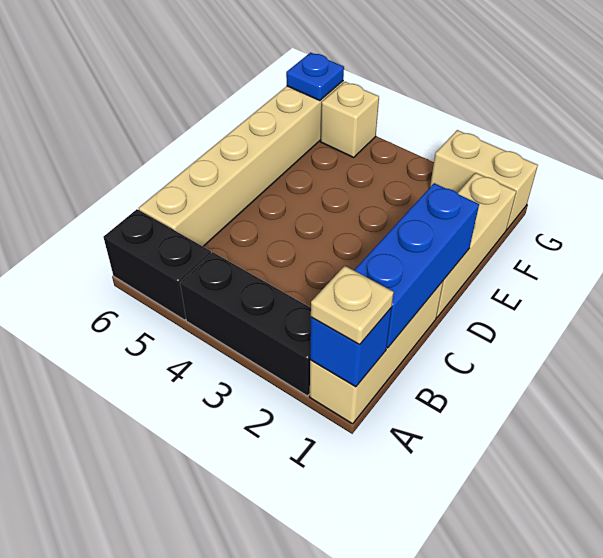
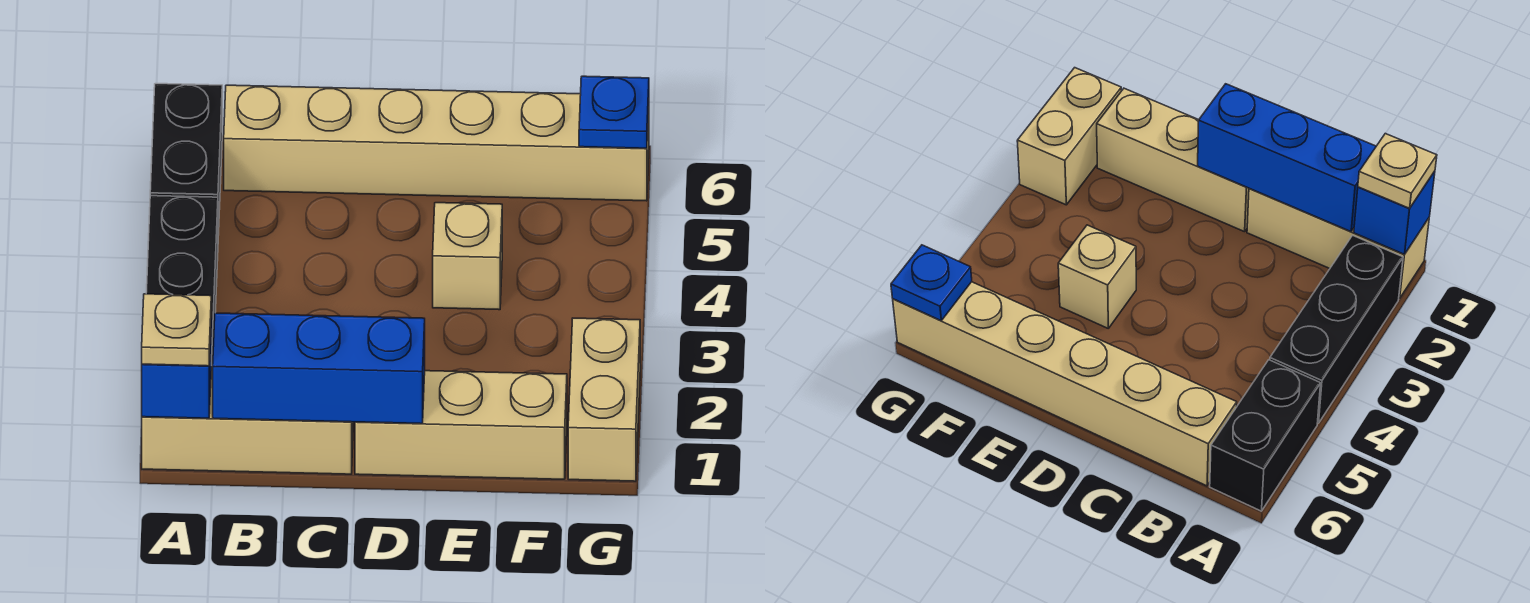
tan 1x1 brick [321,82,379,157] -> tan 1x1 brick moved to [433,203,502,310]

